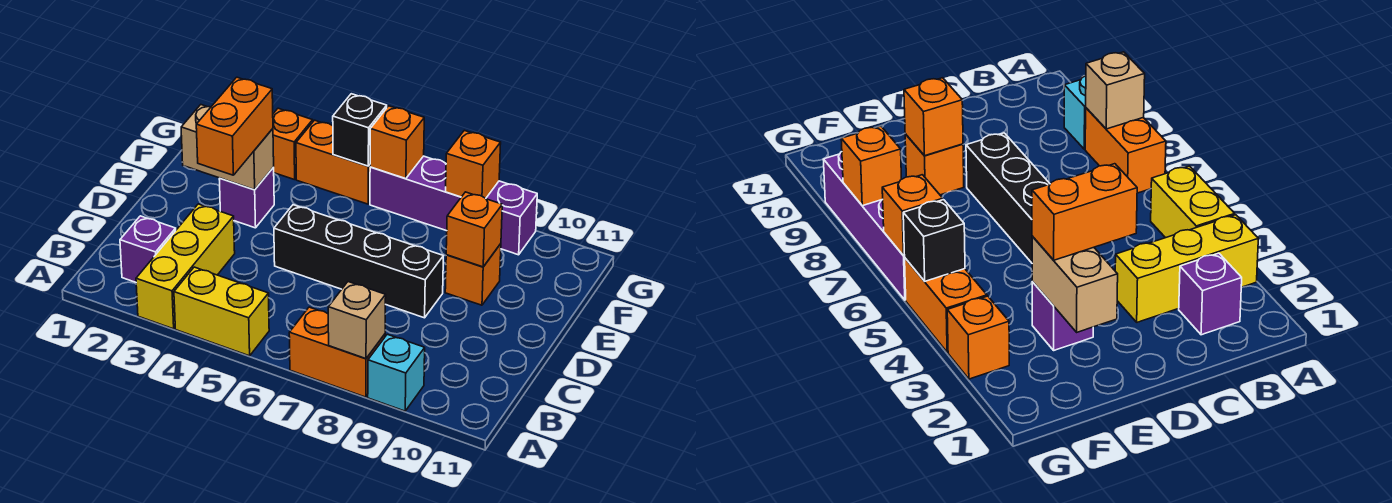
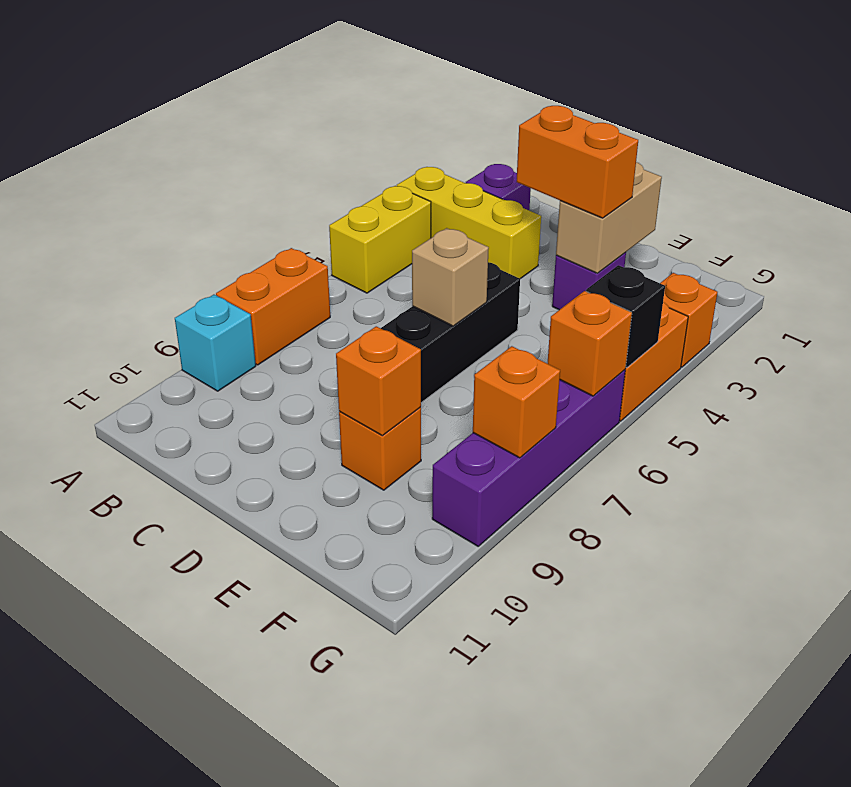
tan 1x1 brick [328,282,386,359] -> tan 1x1 brick moved to [412,228,489,326]

